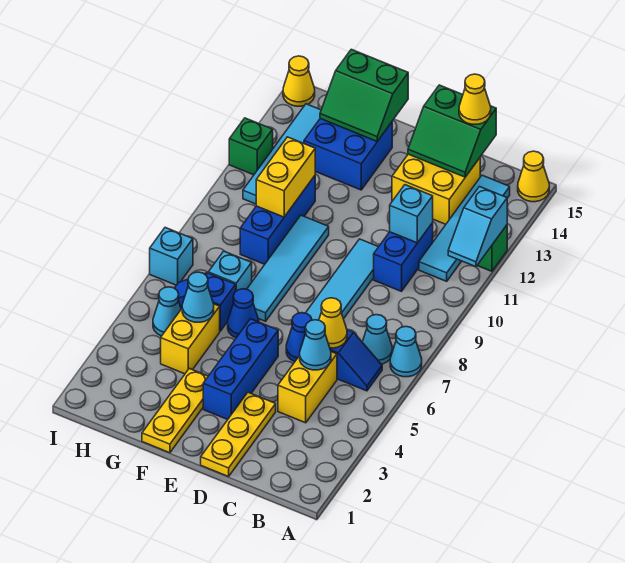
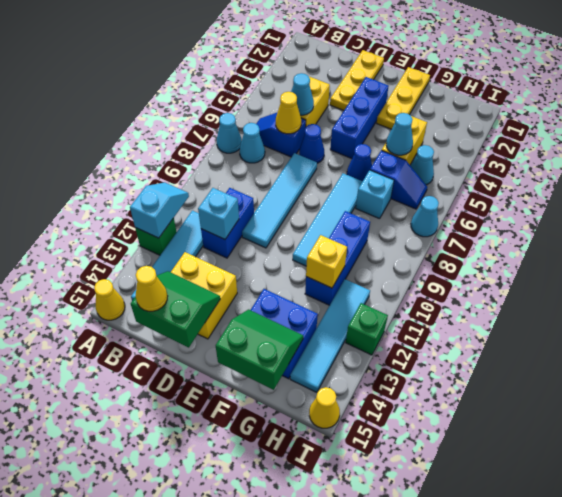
yellow 1x2 brick [256,137,315,217] -> yellow 1x1 brick [306,235,347,288]
cyan 1x1 brick [150,228,193,285] -> cyan 1x1 cone [411,196,439,237]

